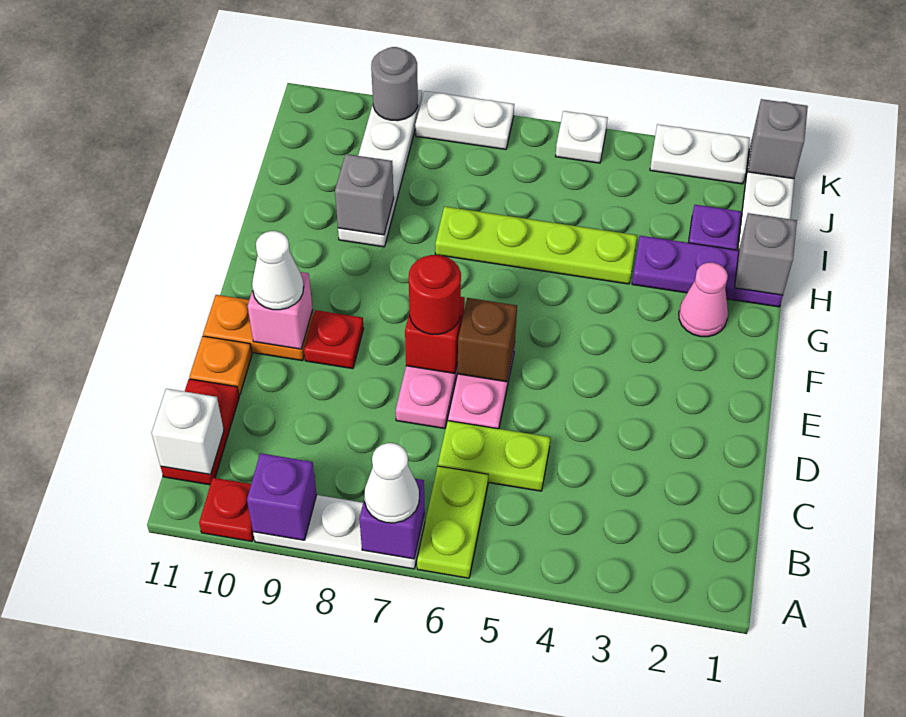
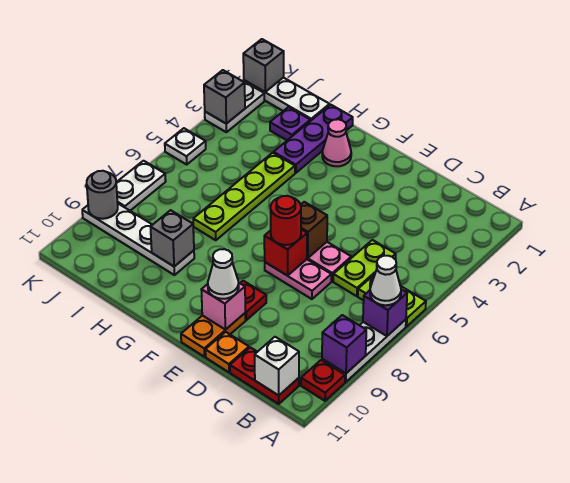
grey 1x1 brick [735,213,797,295] -> grey 1x1 brick moved to [204,70,245,124]

